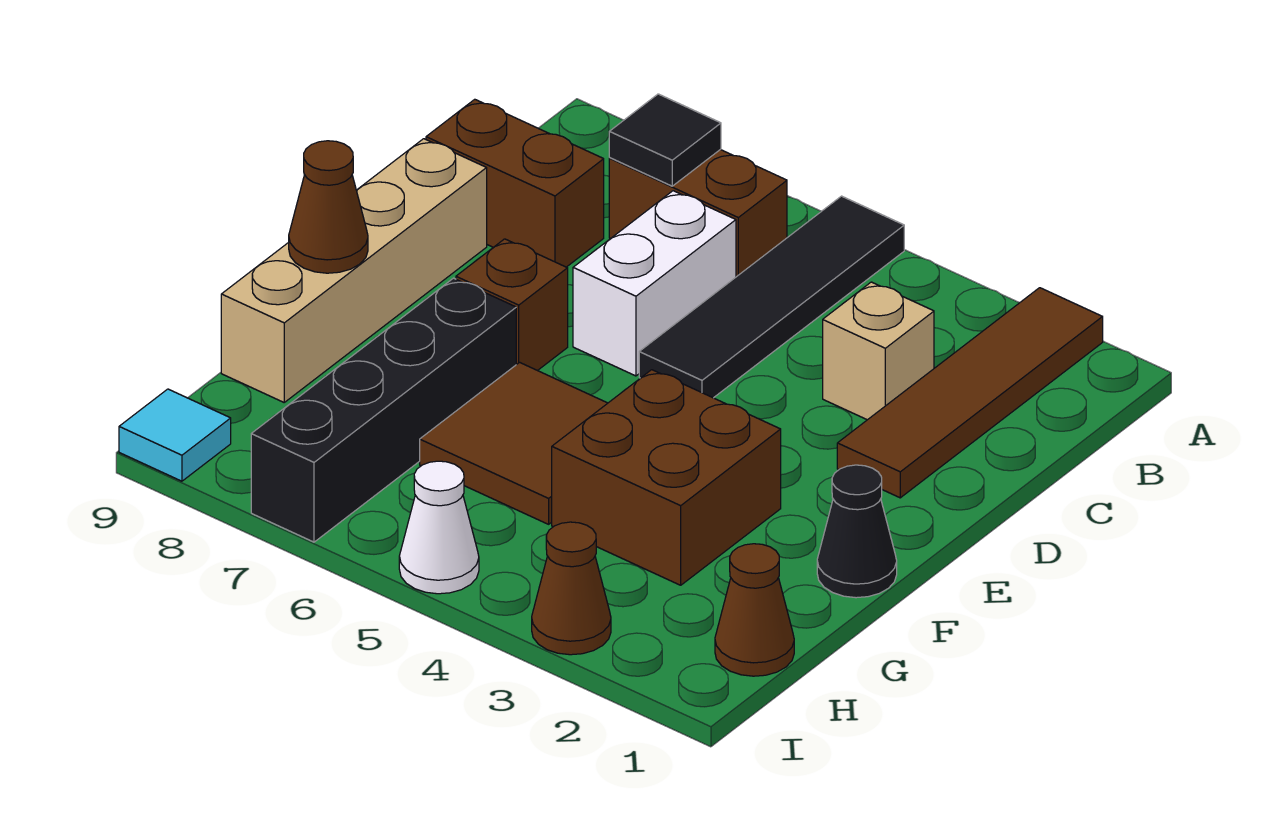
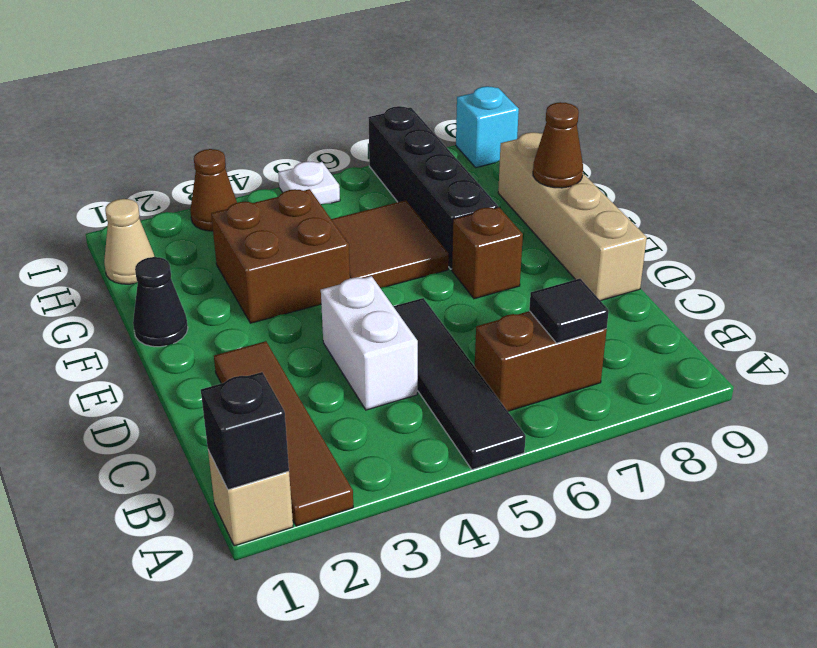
none -> black 1x1 brick [201,372,289,490]
tan 1x1 brick [823,282,934,420] -> tan 1x1 brick moved to [208,450,293,546]
white 1x2 brick [573,191,736,376] -> white 1x2 brick moved to [321,276,418,410]
brown 1x2 brick [426,99,604,267] -> none
brown 1x1 cone [715,544,794,676] -> tan 1x1 cone [104,199,155,284]
white 1x1 cone [399,461,479,594] -> white 1x1 plate [278,161,340,204]
cyan 1x1 tile [119,389,231,481] -> cyan 1x1 brick [456,86,519,167]

